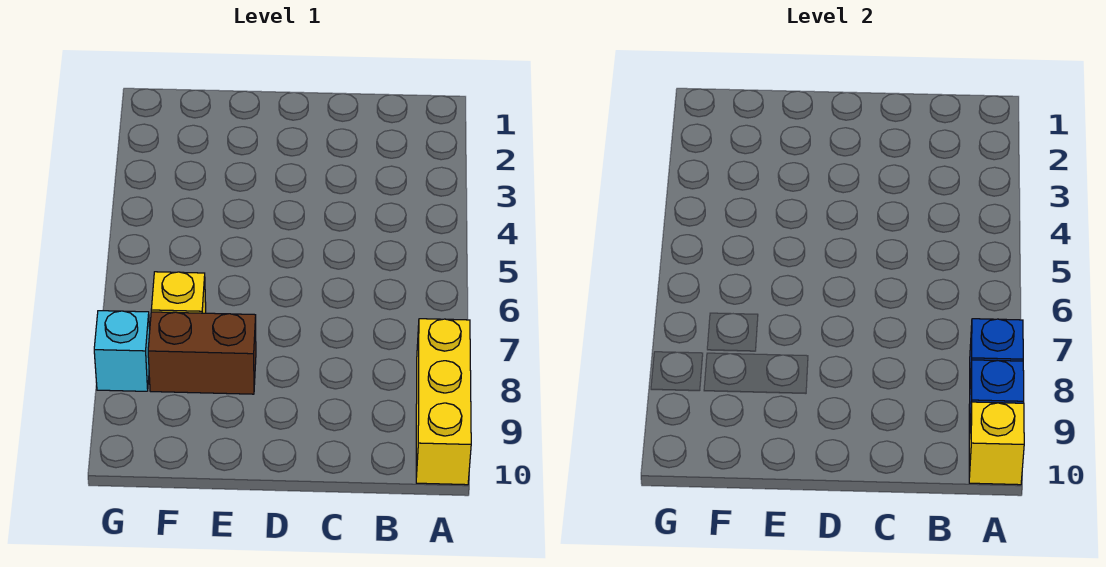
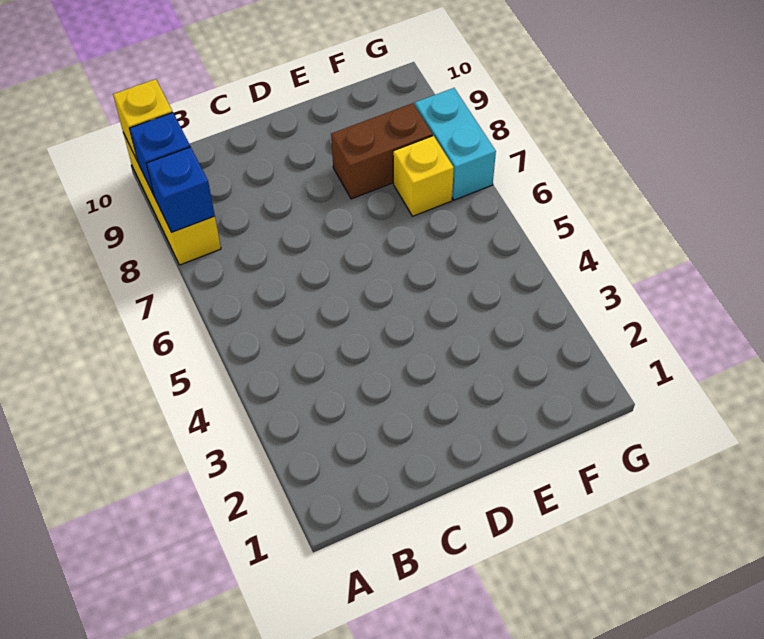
cyan 1x1 brick [94,311,150,391] -> cyan 1x2 brick [415,88,496,200]

